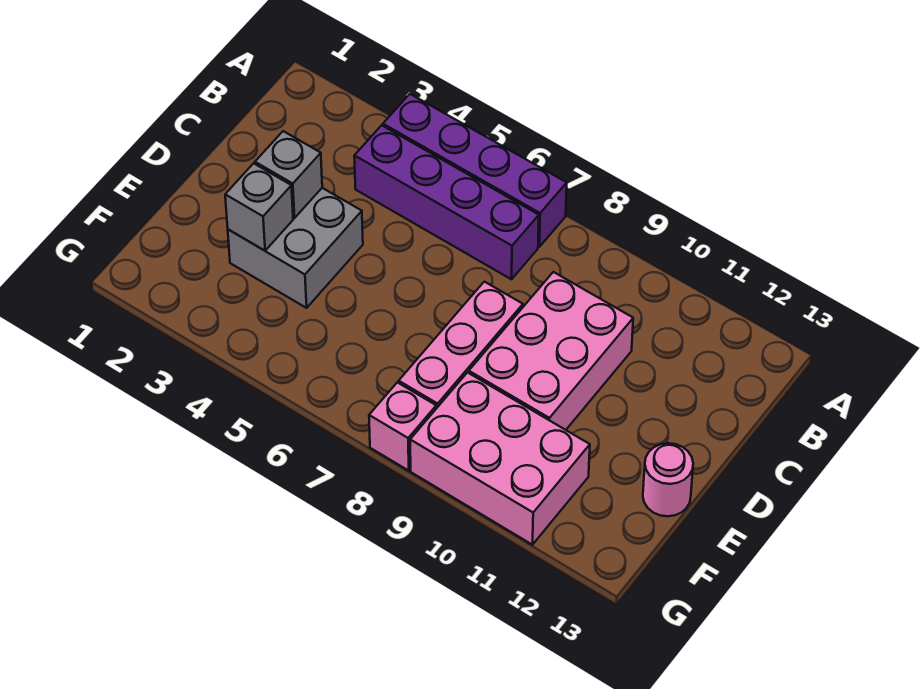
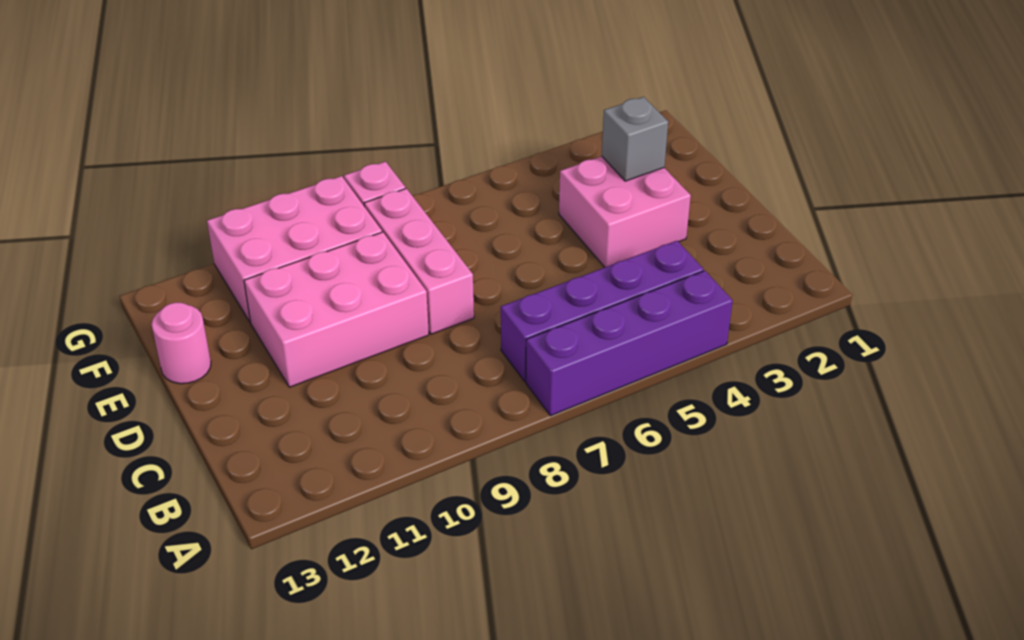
pink 2x3 brick [469,272,633,430] -> pink 2x3 brick turned to [244,232,429,387]
grey 2x2 brick [228,188,363,308] -> pink 2x2 brick [559,156,691,267]
grey 1x1 brick [255,131,322,218] -> none

